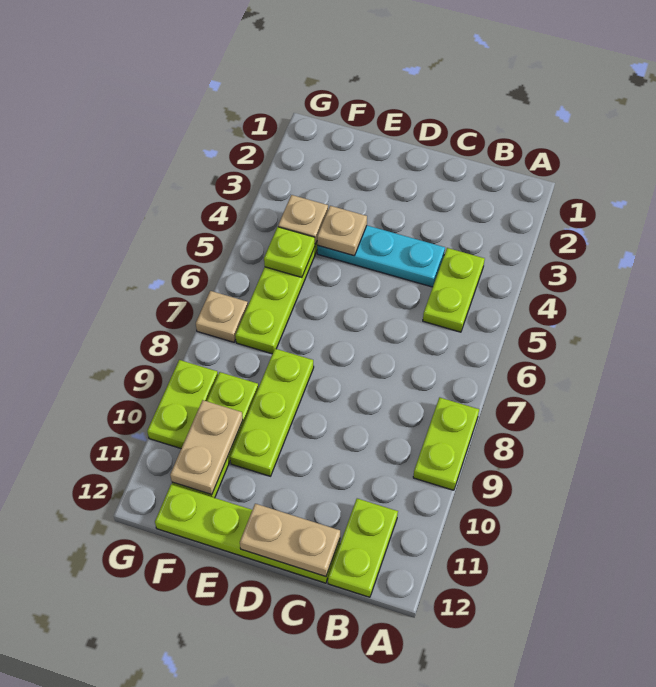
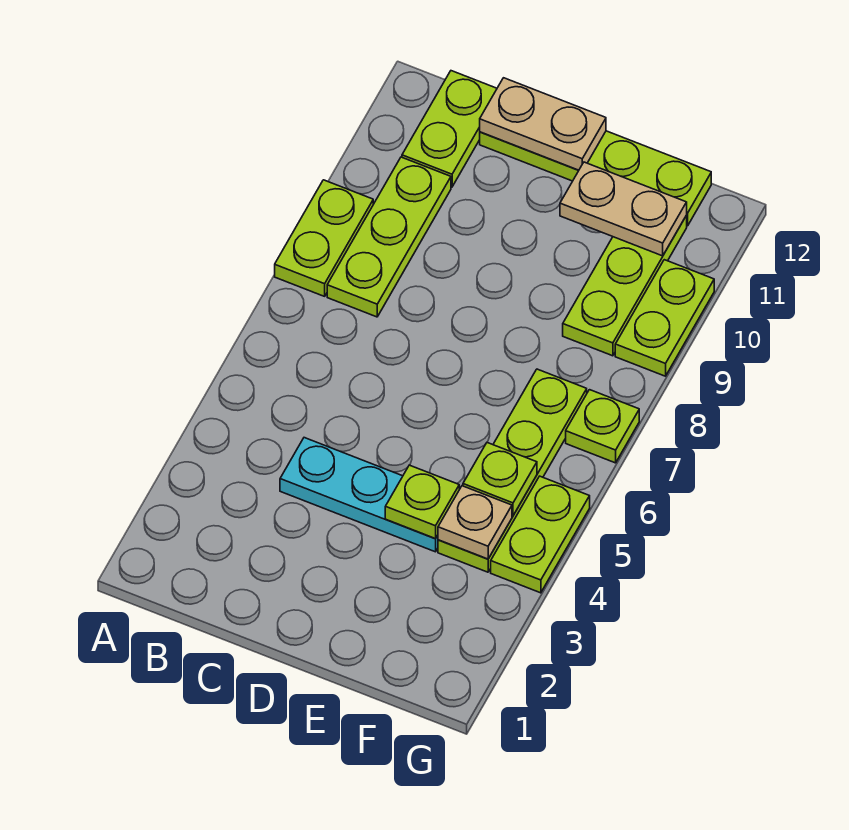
lime 1x2 plate [423,248,485,332] -> lime 1x2 plate moved to [491,476,590,593]
tan 1x1 plate [317,206,367,256] -> lime 1x1 plate [385,465,459,539]
lime 1x3 plate [230,349,314,476] -> lime 1x3 plate moved to [327,157,451,317]
tan 1x2 plate [170,400,243,495] -> tan 1x2 plate turned to [560,162,687,256]
tan 1x1 plate [196,291,248,342] -> lime 1x1 plate [566,390,639,463]

